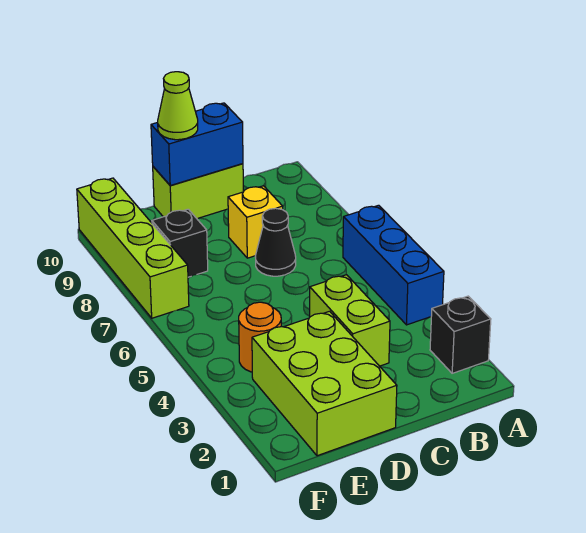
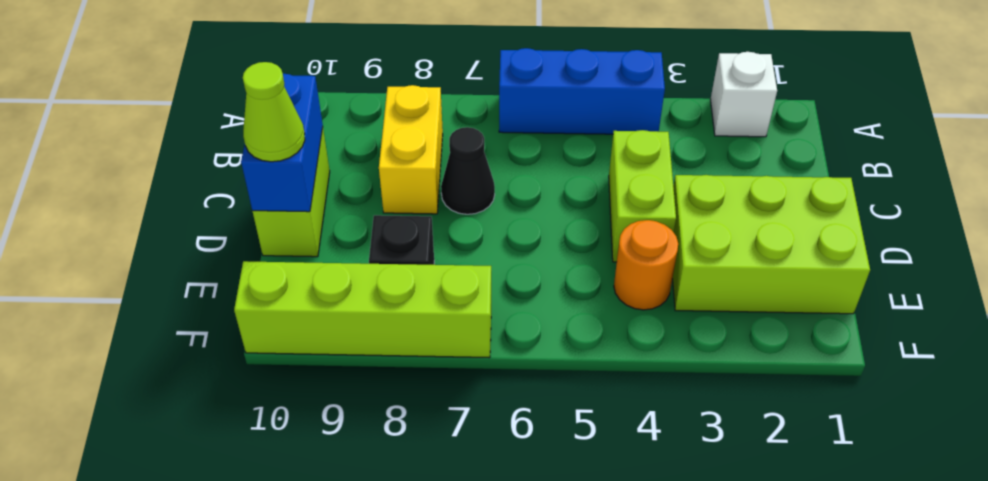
black 1x1 brick [430,296,491,373] -> white 1x1 brick [710,52,777,137]
lime 1x2 brick [310,275,390,366] -> lime 1x2 brick turned to [609,130,676,262]
yellow 1x1 brick [228,186,283,258] -> yellow 1x2 brick [379,85,443,214]

